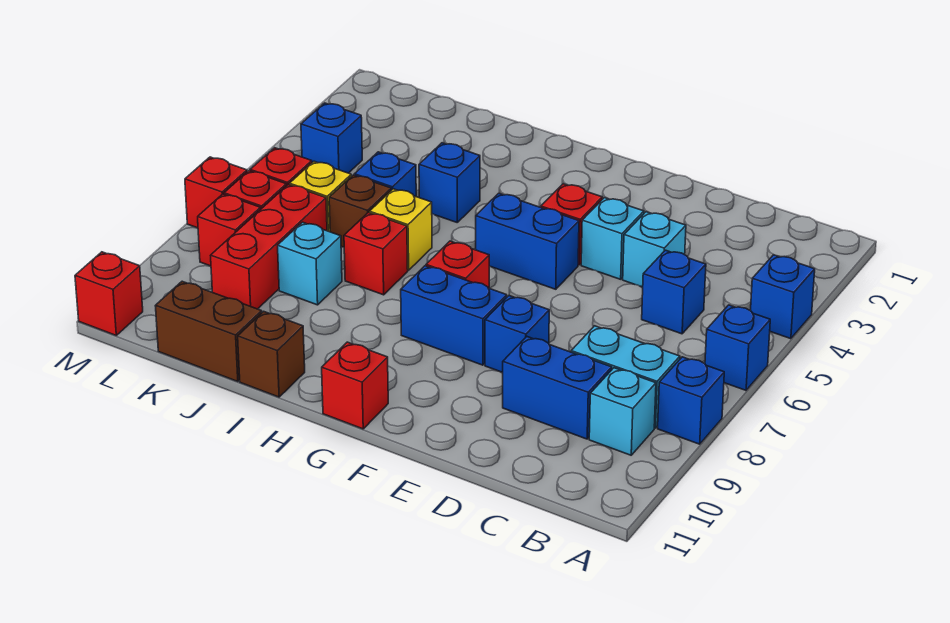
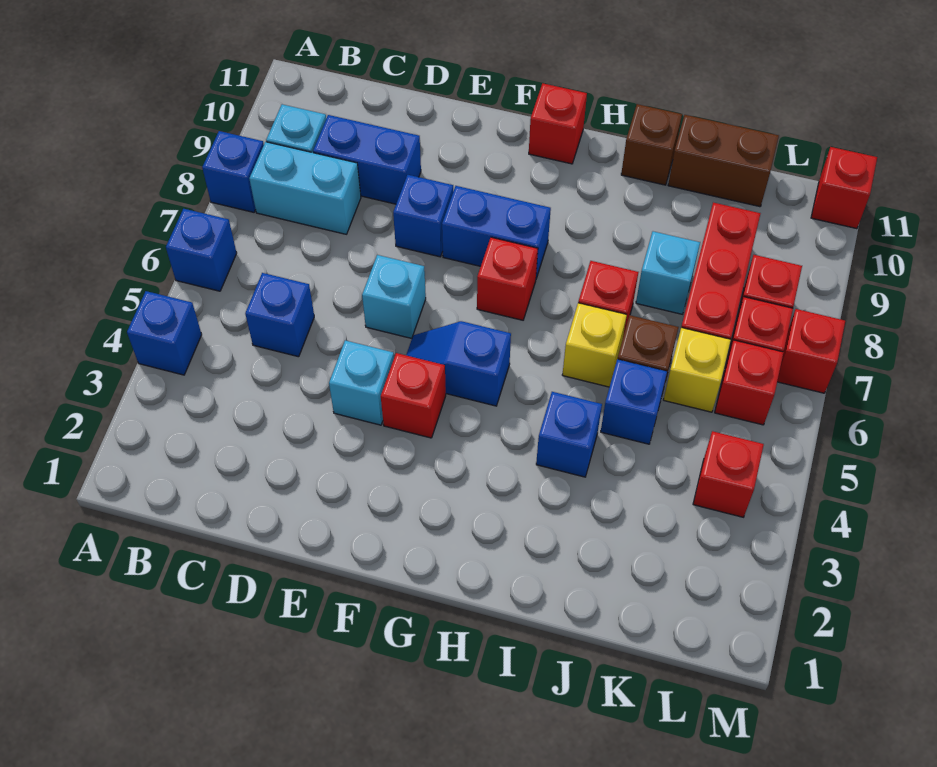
cyan 1x1 brick [623,212,686,287] -> cyan 1x1 brick moved to [362,255,426,338]
blue 1x2 brick [476,193,579,289] -> blue 1x2 slope [406,321,511,406]
blue 1x1 brick [301,103,362,173] -> red 1x1 brick [693,431,764,517]

